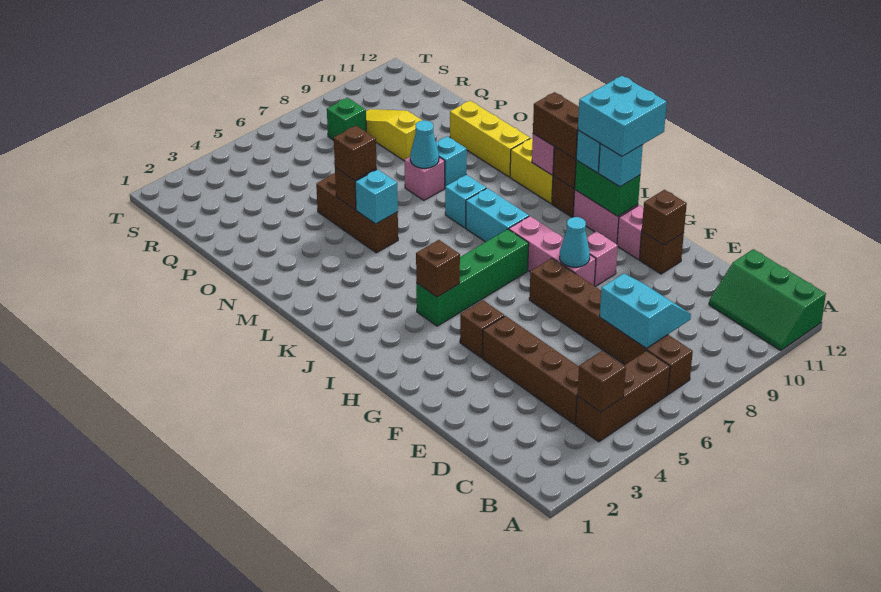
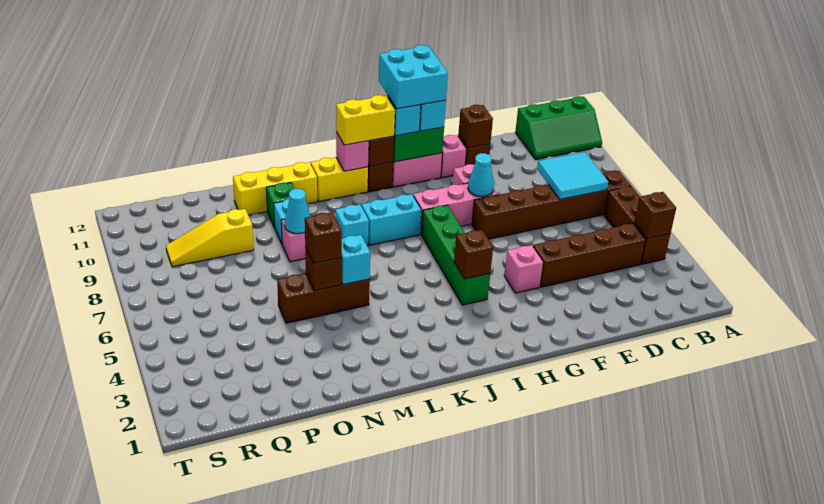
cyan 2x2 slope [600,274,691,348] -> cyan 2x2 tile [537,152,608,199]
brown 1x1 brick [460,300,504,358] -> pink 1x1 brick [504,245,543,293]
brown 1x2 brick [533,92,579,159] -> yellow 1x2 brick [336,95,395,145]
green 1x1 brick [327,98,366,140] -> green 1x1 brick moved to [266,183,294,228]

